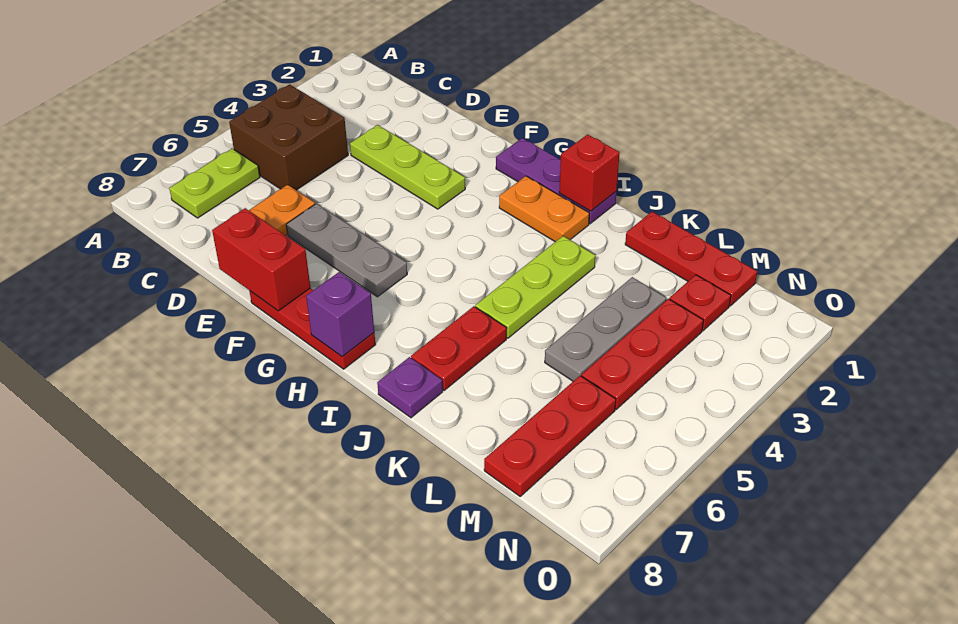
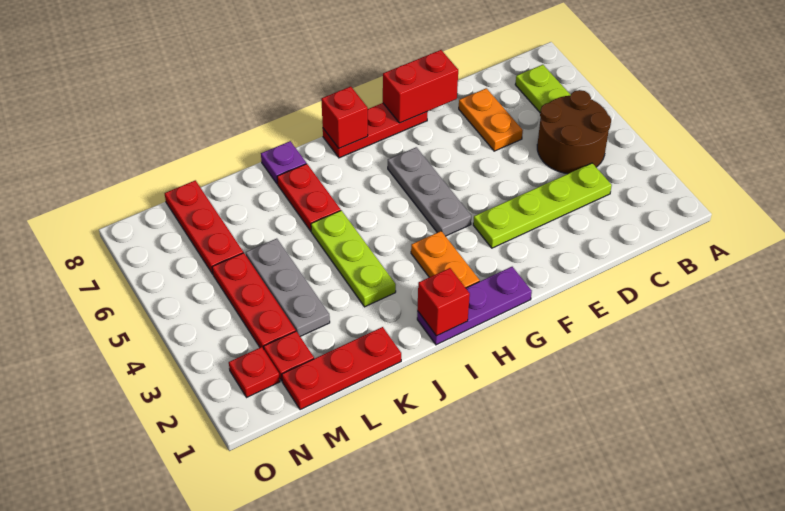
brown 2x2 brick [229,84,348,190] -> brown 2x2 round brick [537,90,611,174]
lime 1x3 plate [350,125,465,209] -> lime 1x4 plate [473,163,612,248]
grey 1x3 plate [286,204,407,297] -> grey 1x3 plate turned to [388,147,471,236]
orange 1x2 plate [499,176,589,242] -> orange 1x2 plate turned to [411,231,480,288]
purple 1x1 brick [306,272,374,357] -> red 1x1 brick [321,87,368,148]
none -> red 1x1 plate [229,347,280,397]

